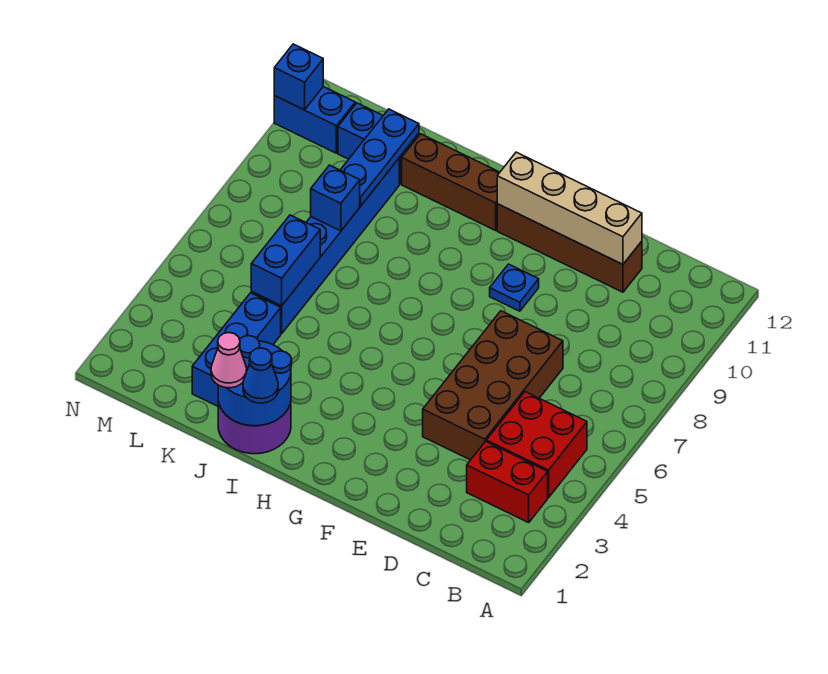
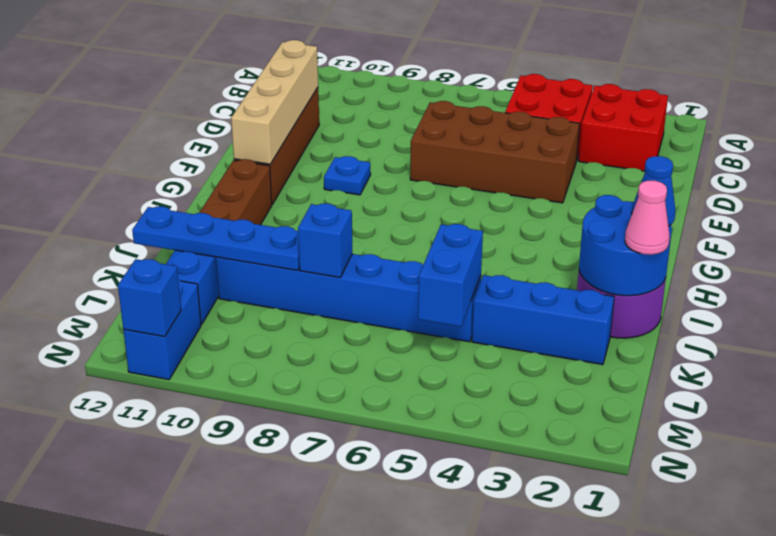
red 1x2 brick [467,441,548,523] -> red 2x2 brick [579,84,668,171]
blue 1x2 brick [251,215,320,306] -> blue 1x2 brick turned to [418,224,483,327]
blue 1x3 plate [341,109,419,206] -> blue 1x4 plate [132,206,300,270]

